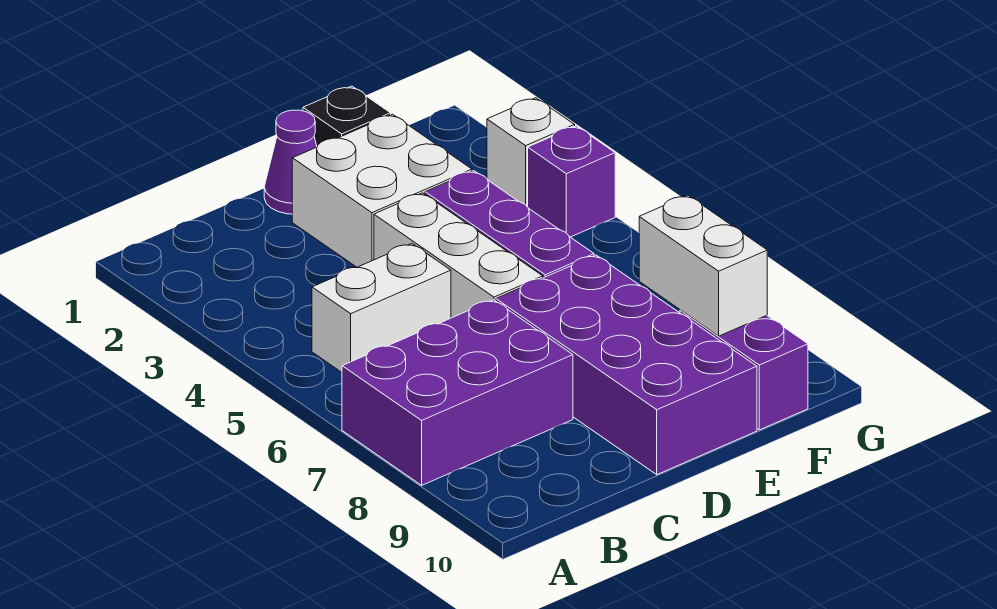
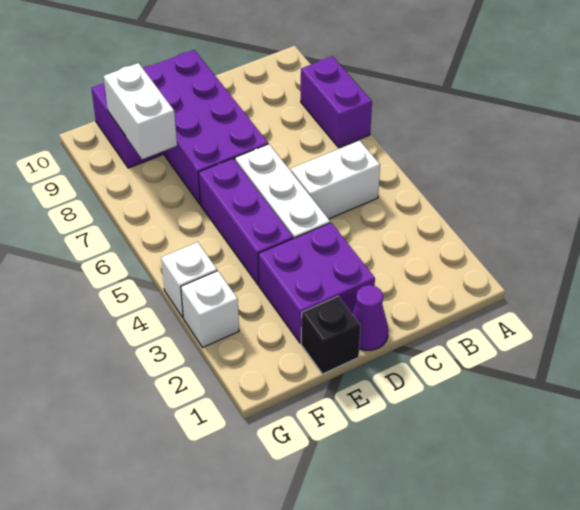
purple 2x3 brick [342,300,573,485] -> purple 1x2 brick [301,56,372,147]
white 2x2 brick [292,114,472,267] -> purple 2x2 brick [258,223,375,343]
purple 1x1 brick [528,126,615,237] -> white 1x1 brick [161,242,217,317]

